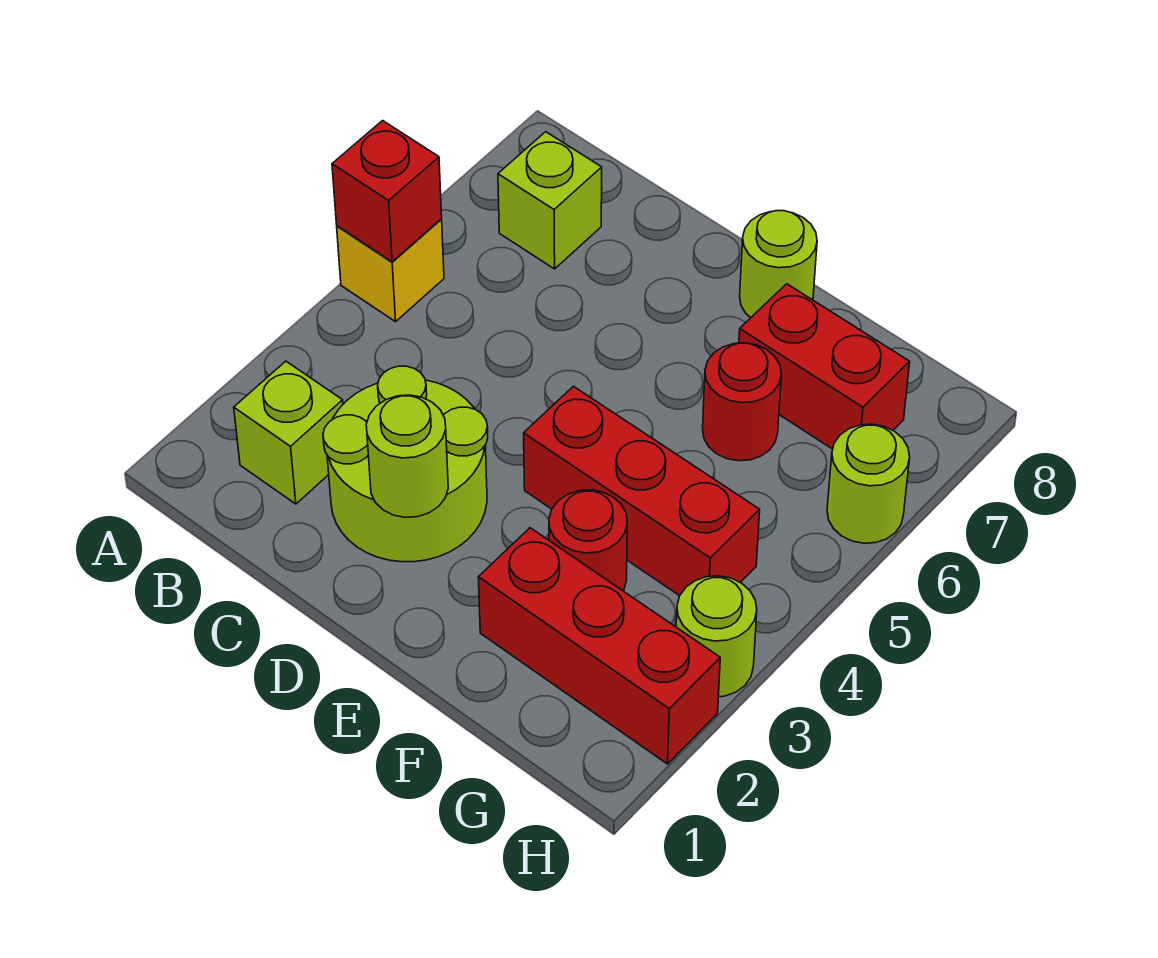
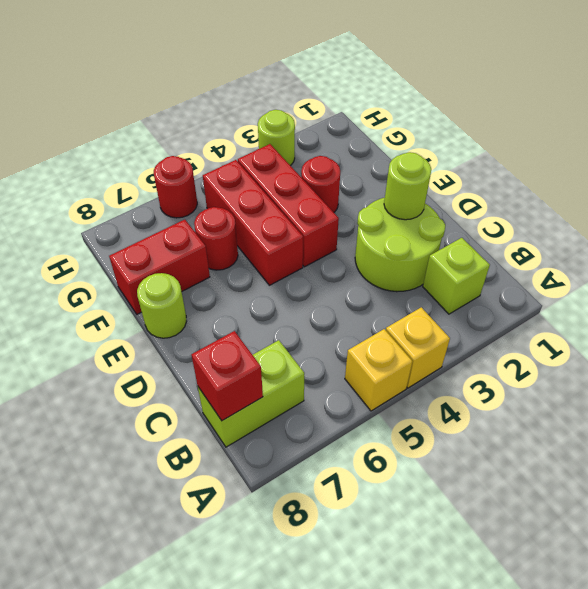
none -> yellow 1x1 brick [386,307,450,388]
red 1x1 brick [332,121,442,262] -> red 1x1 brick moved to [191,331,263,421]
lime 1x1 brick [498,132,602,269] -> lime 1x2 brick [198,340,304,447]
red 1x3 brick [478,528,720,764] -> red 1x3 brick moved to [203,160,303,285]
red 1x2 brick [739,284,910,449] -> red 1x2 brick turned to [109,220,210,314]
lime 1x1 round brick [827,424,910,543] -> red 1x1 round brick [154,156,197,218]

